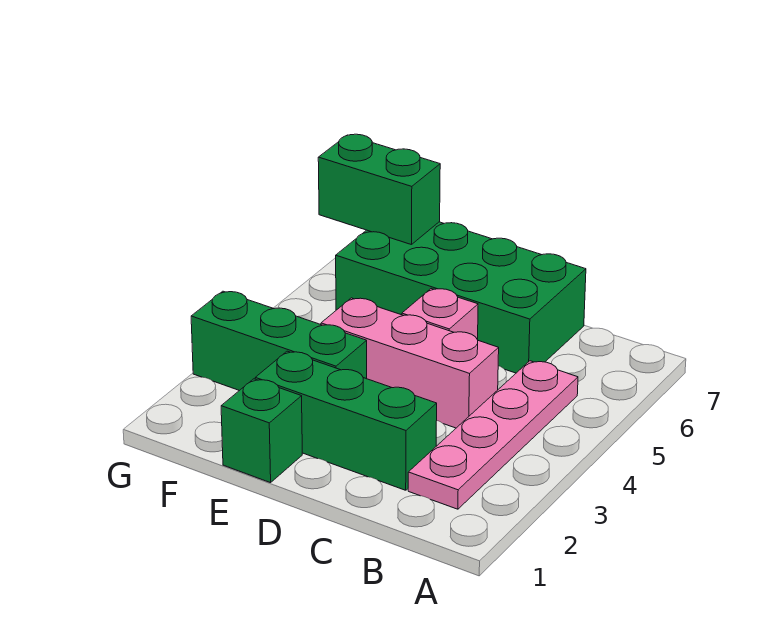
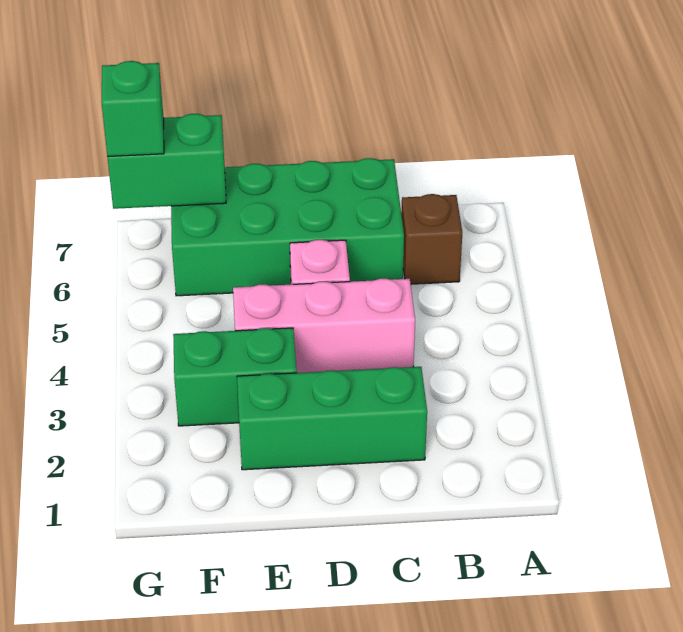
pink 1x4 plate [408,361,578,509] -> none
none -> brown 1x1 brick [401,194,462,284]
green 1x1 brick [221,379,302,483] -> green 1x1 brick moved to [102,61,164,156]
green 1x3 brick [191,291,367,391] -> green 1x2 brick [173,328,297,426]

